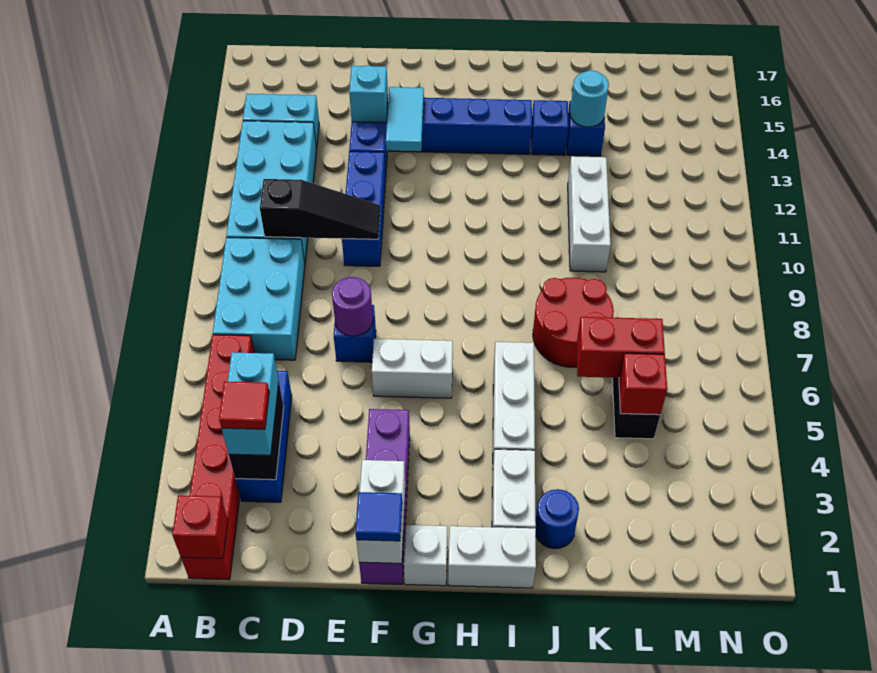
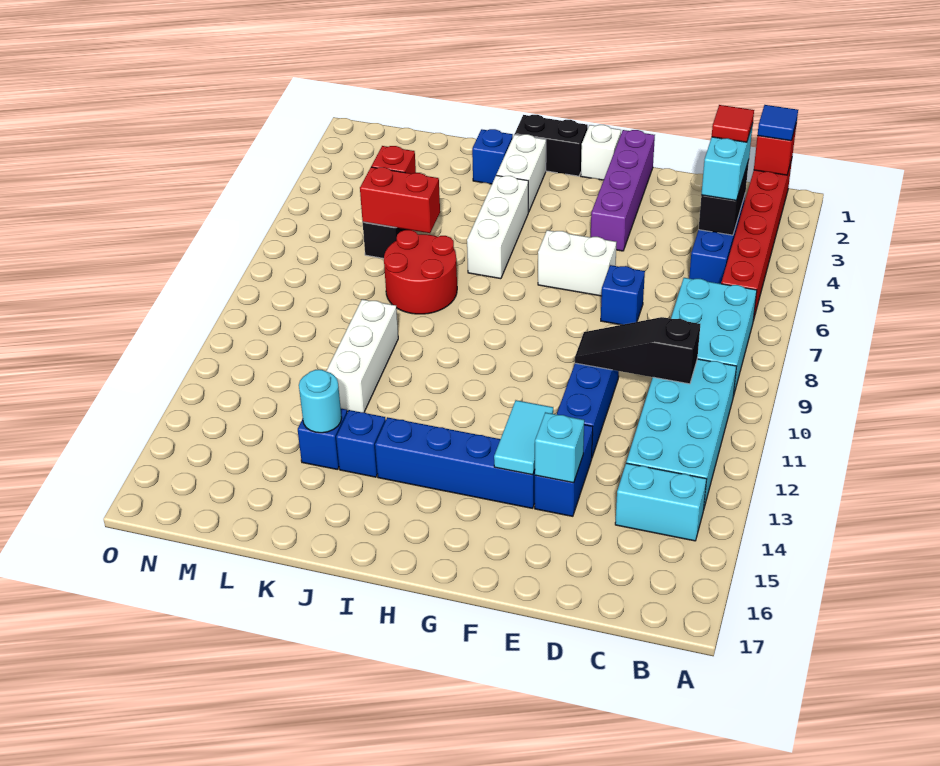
purple 1x1 round brick [332,277,373,336] -> none
white 1x2 brick [356,460,405,563] -> none
blue 1x1 tile [356,492,402,541] -> blue 1x1 tile moved to [757,105,798,141]
white 1x2 brick [448,526,536,588] -> black 1x2 brick [515,115,588,176]
blue 1x1 round brick [535,489,579,549] -> blue 1x1 brick [472,129,513,184]

